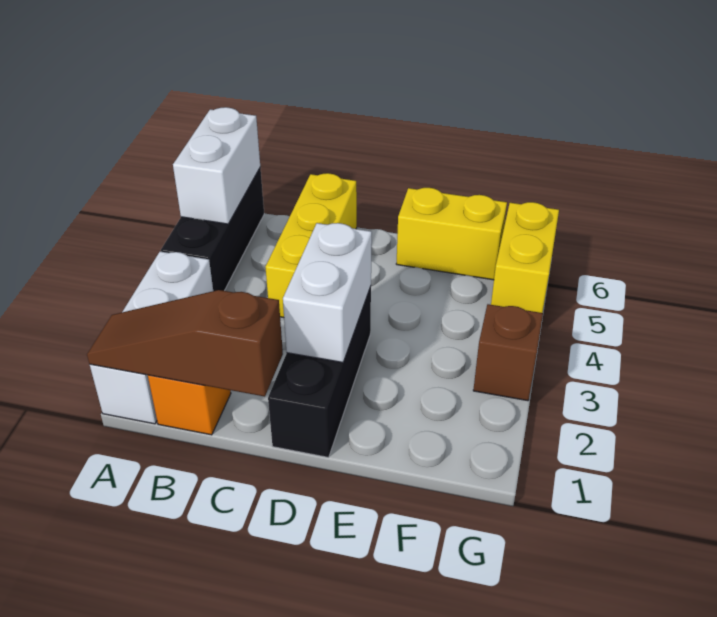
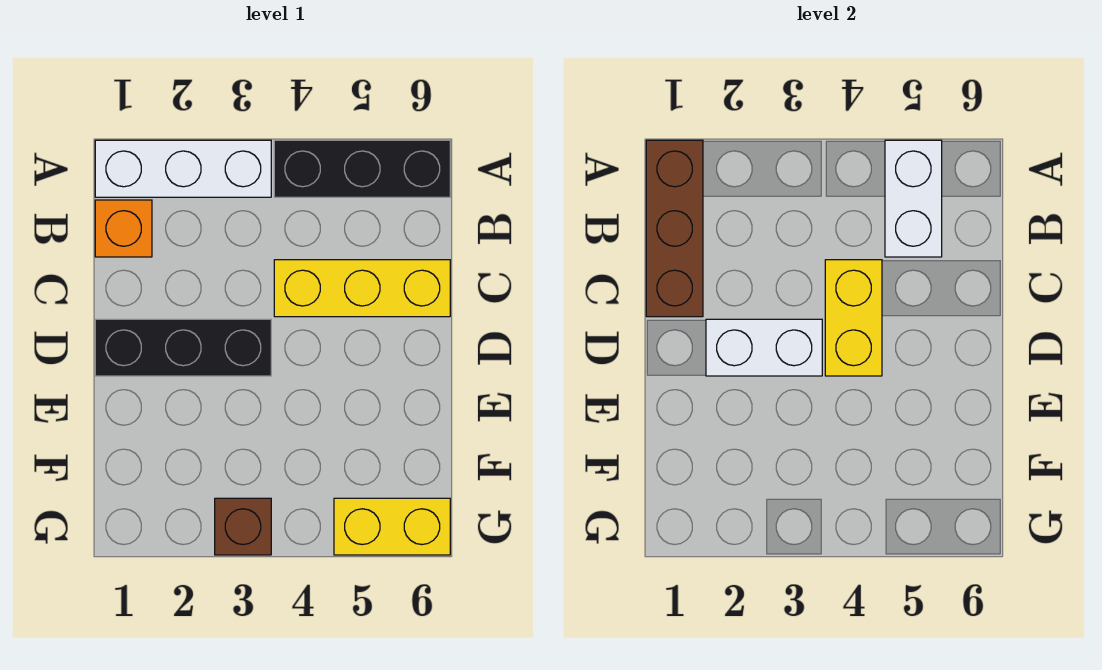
brown 1x3 slope [87,290,283,397] -> brown 1x3 brick [646,140,703,317]
white 1x2 brick [173,107,260,224] -> white 1x2 brick turned to [885,140,942,257]
yellow 1x2 brick [396,188,507,280] -> yellow 1x2 brick moved to [825,260,882,376]

